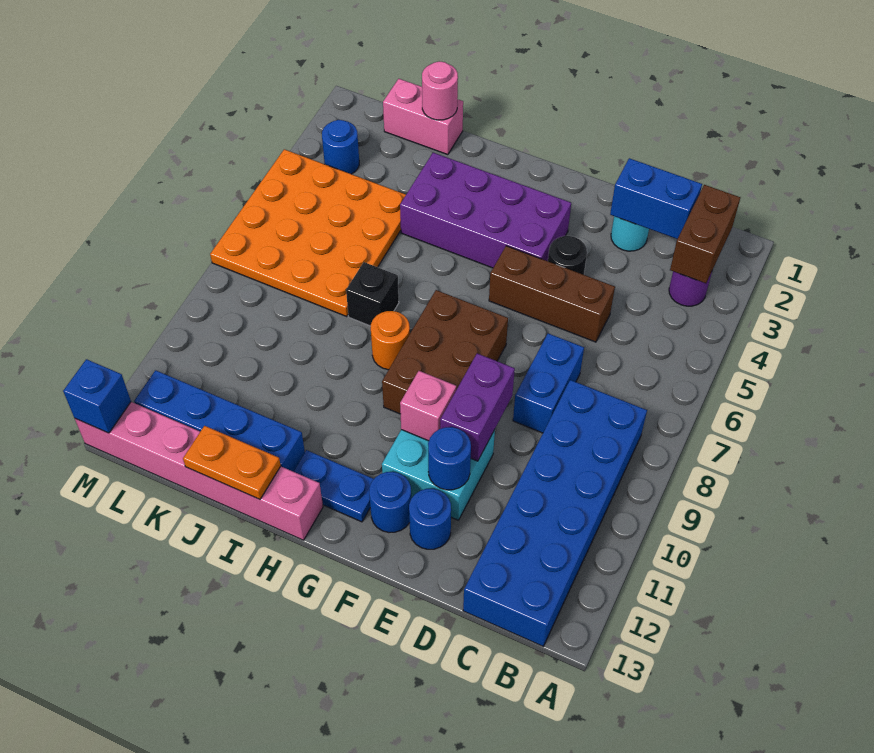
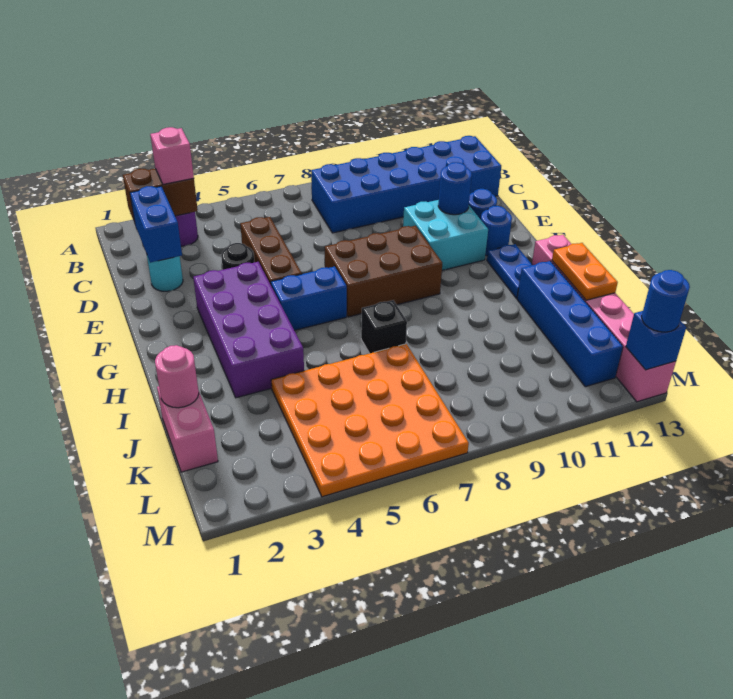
blue 1x2 brick [513,333,584,433] -> blue 1x2 brick moved to [271,266,347,330]
purple 1x2 brick [440,353,515,461] -> none
pink 1x1 brick [400,371,456,441] -> pink 1x1 brick moved to [150,127,194,185]
orange 1x1 round brick [371,311,410,370] -> none
blue 1x1 round brick [322,120,359,174] -> blue 1x1 round brick moved to [642,270,690,332]

